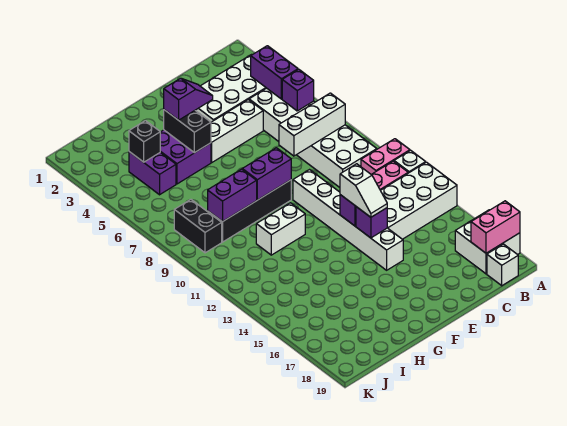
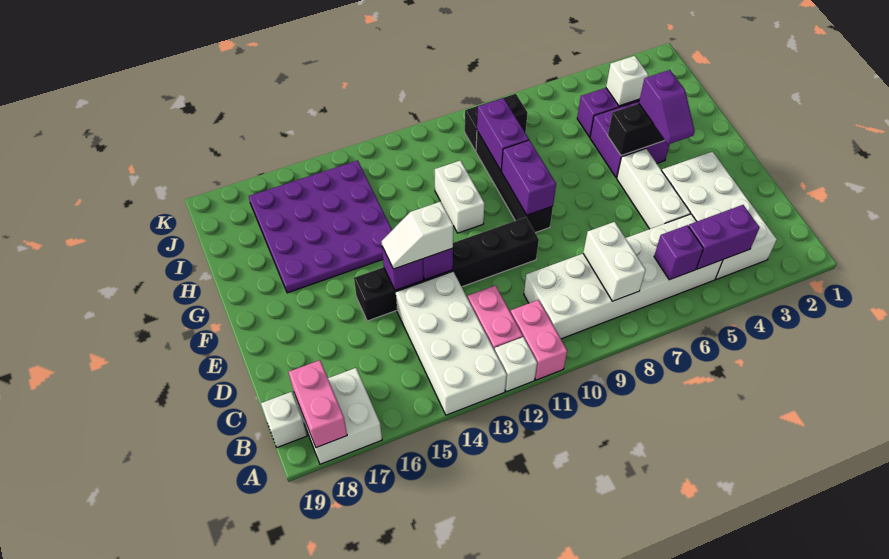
white 1x3 brick [279,93,345,156] -> white 1x2 brick [583,222,646,301]
white 1x6 brick [293,170,403,270] -> black 1x6 brick [354,217,539,321]
none -> purple 4x4 plate [249,160,392,293]
black 1x1 brick [129,121,160,162] -> white 1x1 brick [606,56,648,106]

